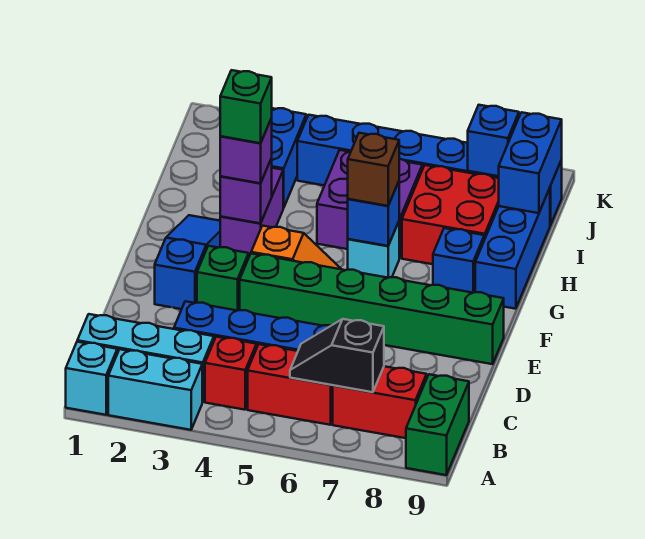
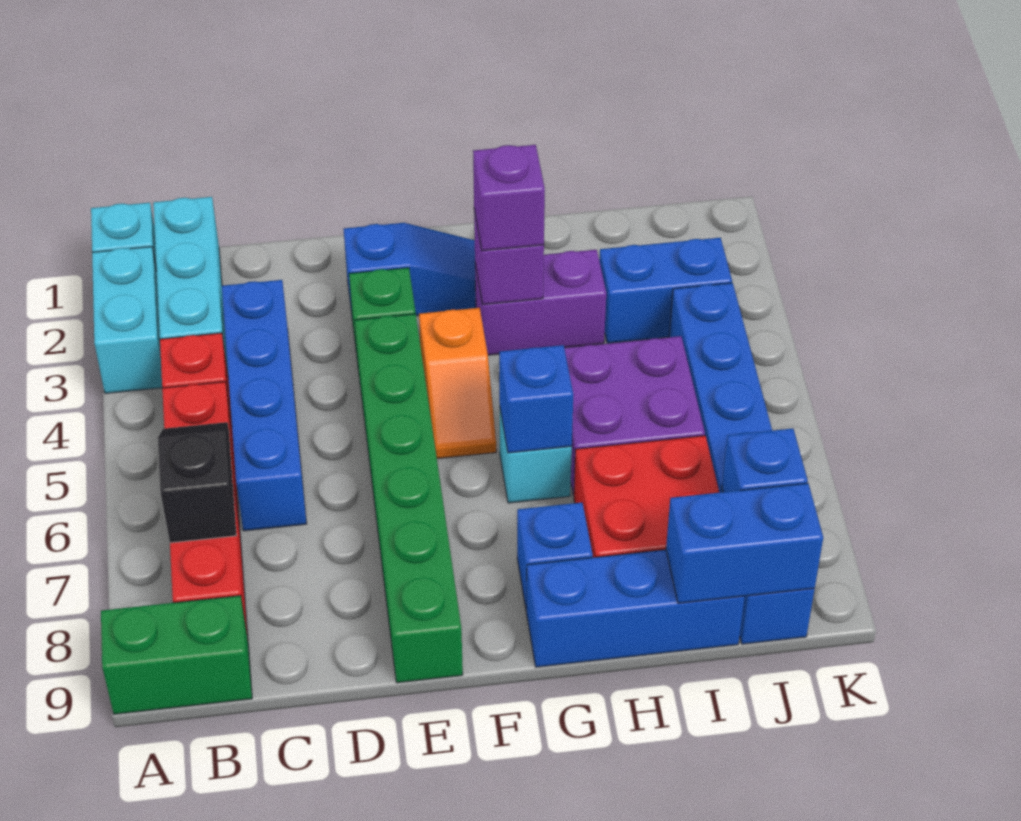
green 1x1 brick [220,70,272,143] -> none
brown 1x1 brick [348,133,399,206] -> none

